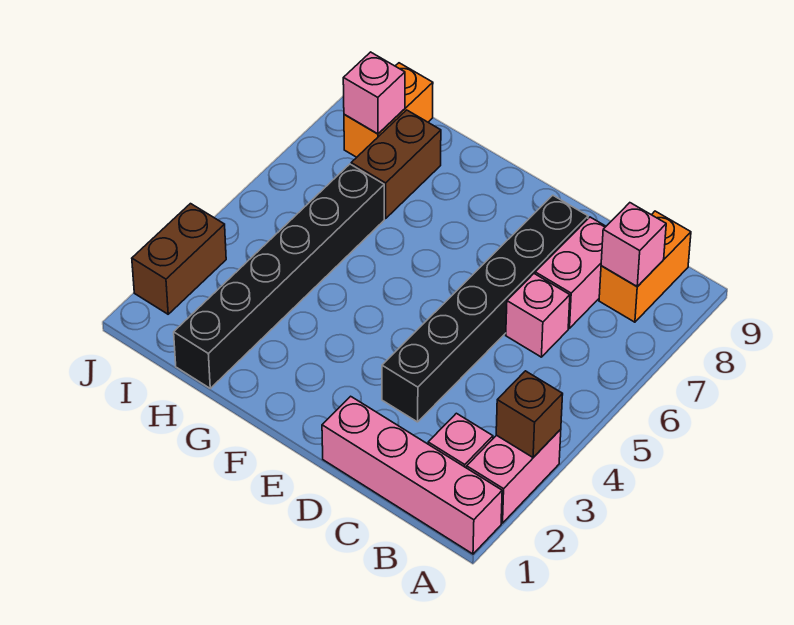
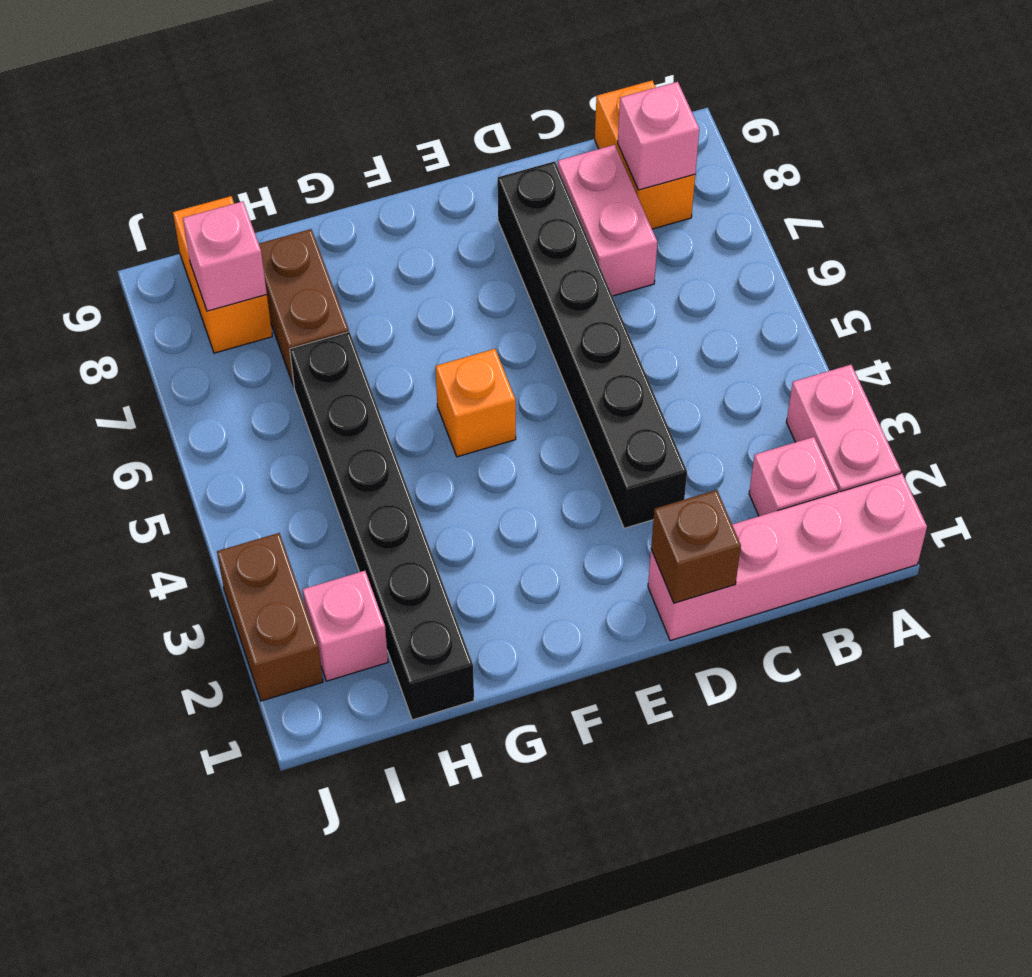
brown 1x1 brick [496,371,563,457] -> brown 1x1 brick moved to [651,490,741,603]
pink 1x1 brick [506,274,570,357] -> pink 1x1 brick moved to [303,571,388,681]
none -> orange 1x1 brick [436,349,516,457]

